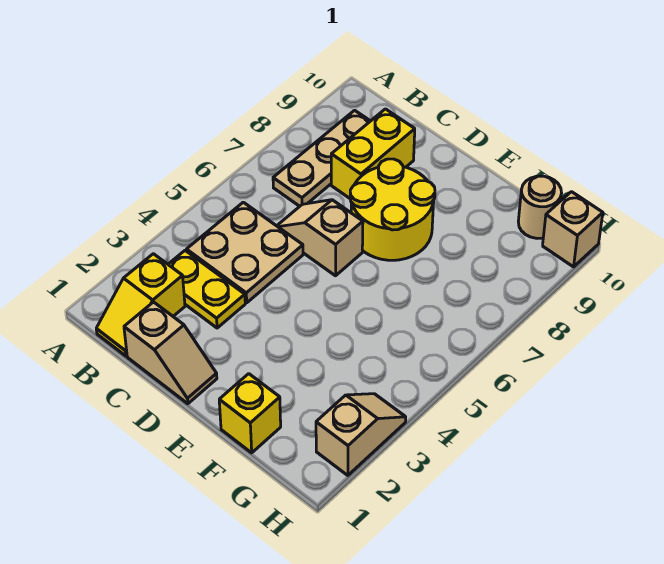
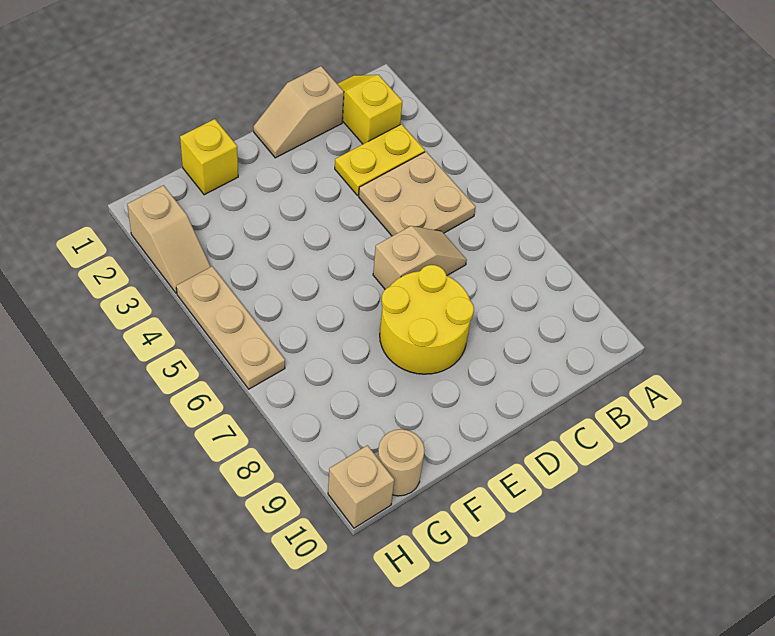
tan 1x3 plate [273,110,370,206] -> tan 1x3 plate moved to [176,266,285,389]
yellow 1x2 brick [331,109,415,198] -> none

